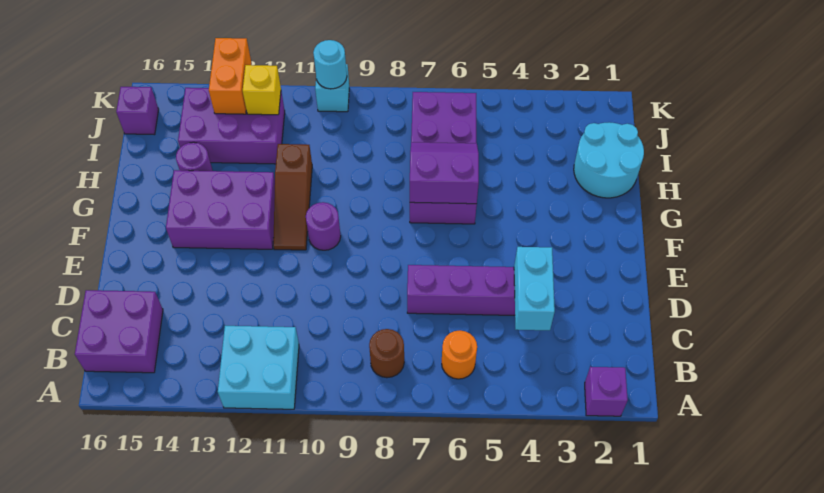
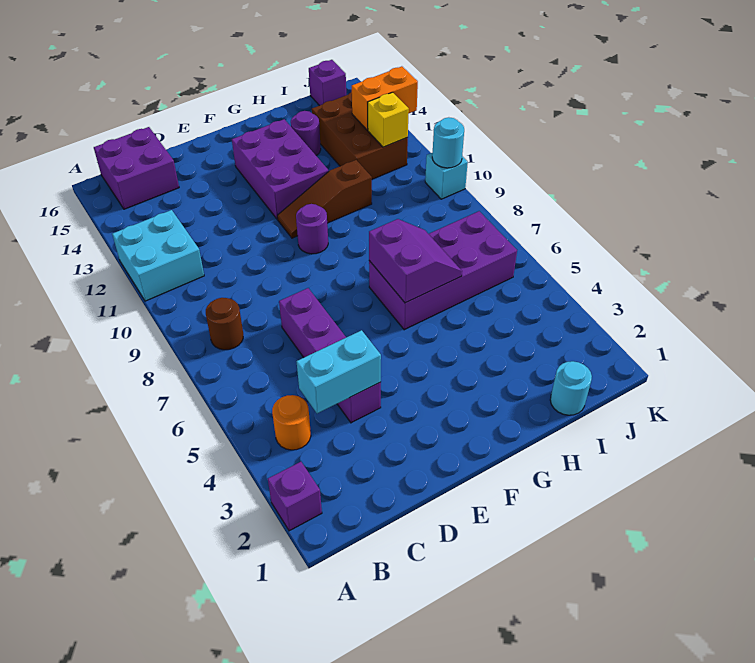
orange 1x1 round brick [442,330,477,379] -> orange 1x1 round brick moved to [272,395,311,450]
cyan 2x2 round brick [574,122,644,198] -> cyan 1x1 round brick [550,361,592,415]
purple 2x3 brick [178,88,285,164] -> brown 2x3 brick [312,92,408,179]

